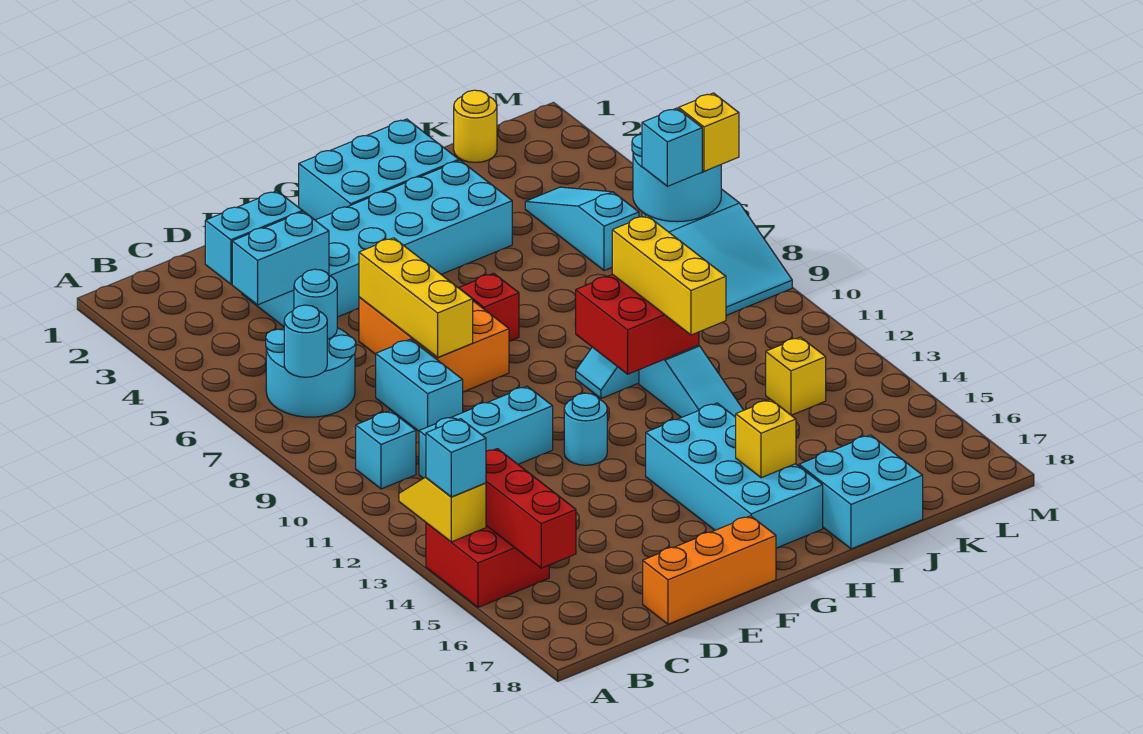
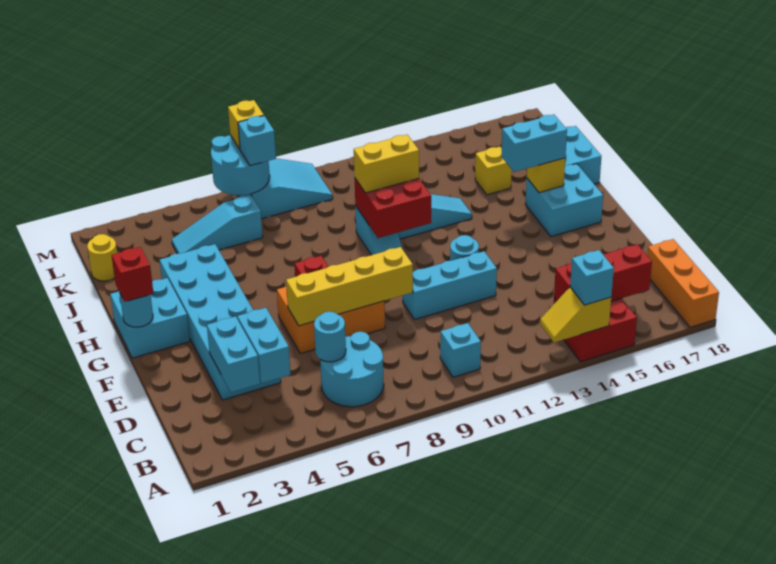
cyan 1x1 round brick [284,305,327,377] -> cyan 1x1 round brick moved to [120,294,153,327]
cyan 1x3 brick [419,386,553,478] -> cyan 1x3 brick turned to [403,251,497,320]
cyan 1x2 brick [376,339,463,431] -> cyan 1x2 brick moved to [501,115,567,172]
orange 1x3 brick [643,516,776,624] -> orange 1x3 brick moved to [647,239,719,327]
yellow 1x3 brick [359,238,473,358] -> yellow 1x4 brick [286,247,413,326]
cyan 2x3 brick [299,119,459,220] -> cyan 2x2 brick [110,278,190,358]
none -> red 1x1 brick [112,247,154,302]
cyan 2x4 brick [646,403,823,548] -> cyan 2x2 brick [525,164,603,237]
yellow 1x3 brick [612,216,726,335] -> yellow 1x2 brick [354,135,419,193]
yellow 1x1 brick [766,337,826,415] -> yellow 1x1 brick moved to [475,147,512,195]

